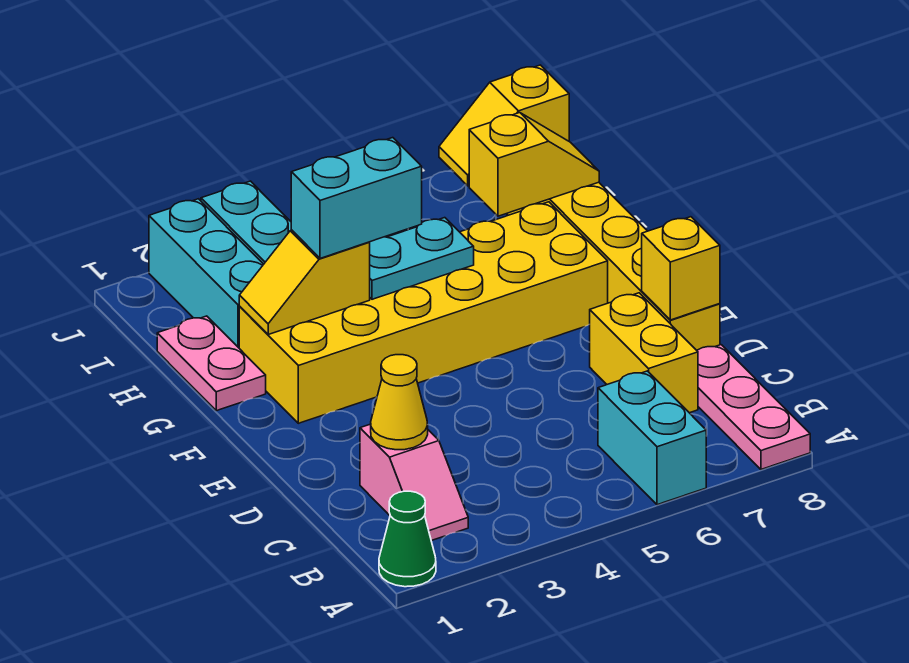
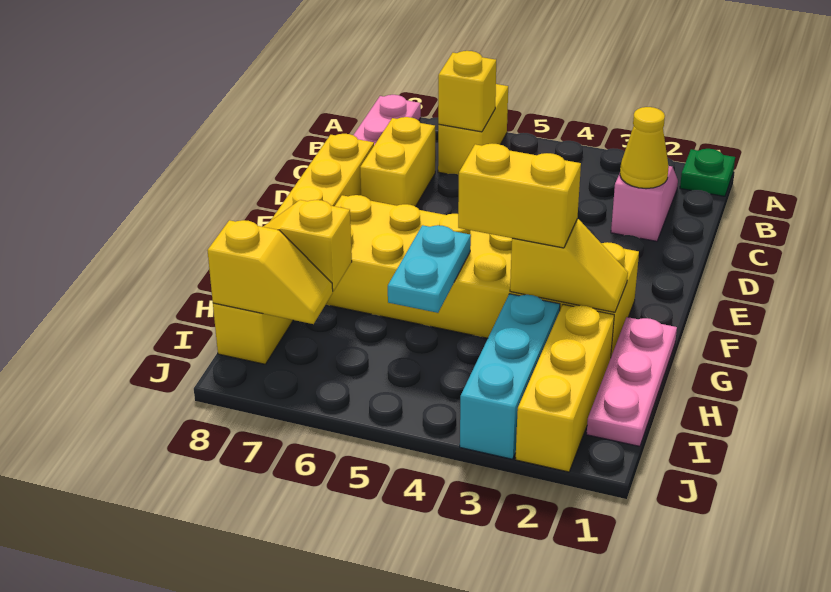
green 1x1 cone [379,491,436,587] -> green 1x1 plate [680,149,735,196]
cyan 1x2 brick [598,371,706,505] -> yellow 1x2 brick [438,84,508,175]
yellow 1x1 brick [642,217,720,320] -> yellow 1x1 brick moved to [438,51,496,132]
pink 1x2 plate [157,316,266,411] -> pink 1x3 plate [587,317,677,446]
cyan 1x2 brick [291,138,422,258] -> yellow 1x2 brick [458,144,581,248]
cyan 1x2 plate [369,218,474,299] -> cyan 1x2 plate turned to [388,225,471,313]
cyan 1x3 brick [149,199,264,348] -> yellow 1x3 brick [515,304,614,472]

